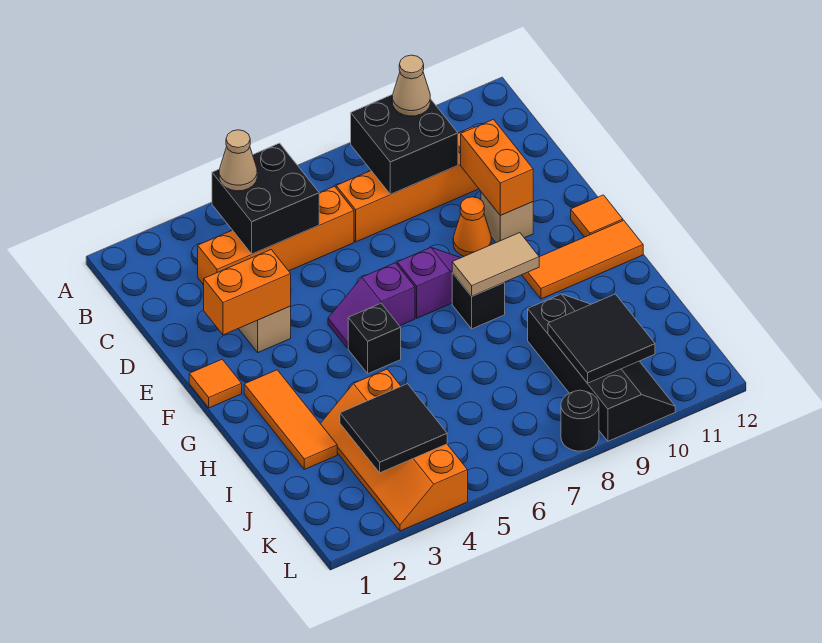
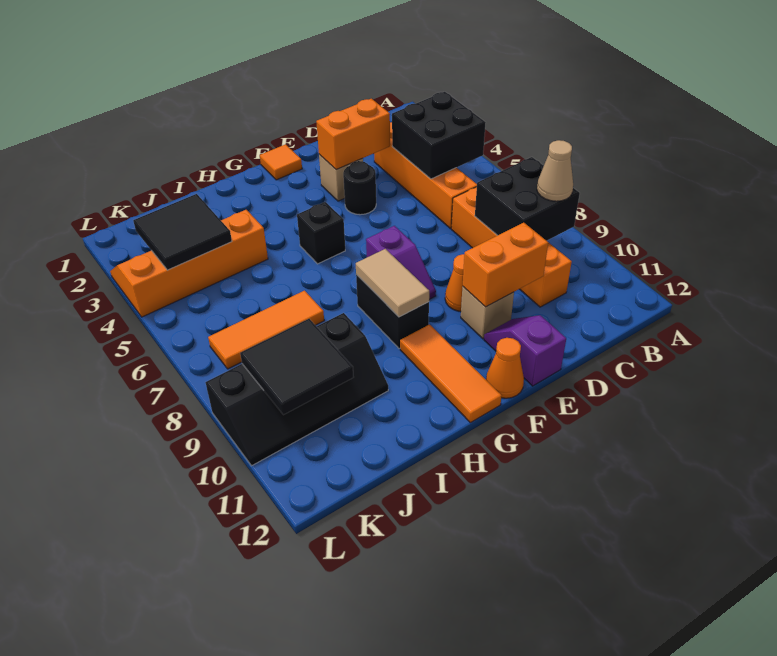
tan 1x1 cone [219,130,257,191] -> none
orange 1x2 brick [204,250,291,335] -> orange 1x2 brick turned to [316,99,390,170]
purple 1x2 slope [328,263,415,348] -> purple 1x2 slope moved to [484,315,566,386]
orange 1x1 tile [571,195,623,237] -> orange 1x1 cone [486,338,524,398]
orange 1x3 tile [244,370,337,469] -> orange 1x3 tile moved to [208,291,324,369]
black 1x1 brick [452,273,505,329] -> black 1x2 brick [356,274,429,349]
black 1x1 round brick [561,390,599,451] -> black 1x1 round brick moved to [343,161,376,215]

